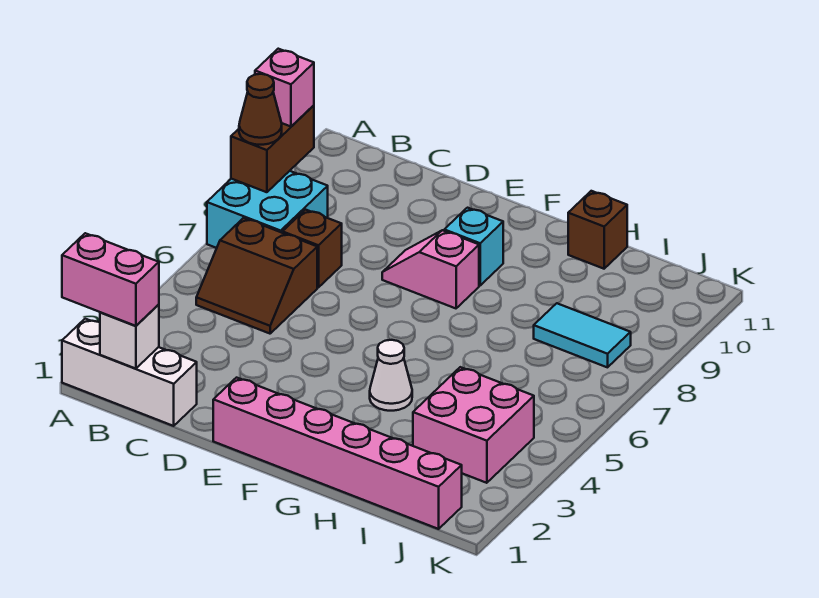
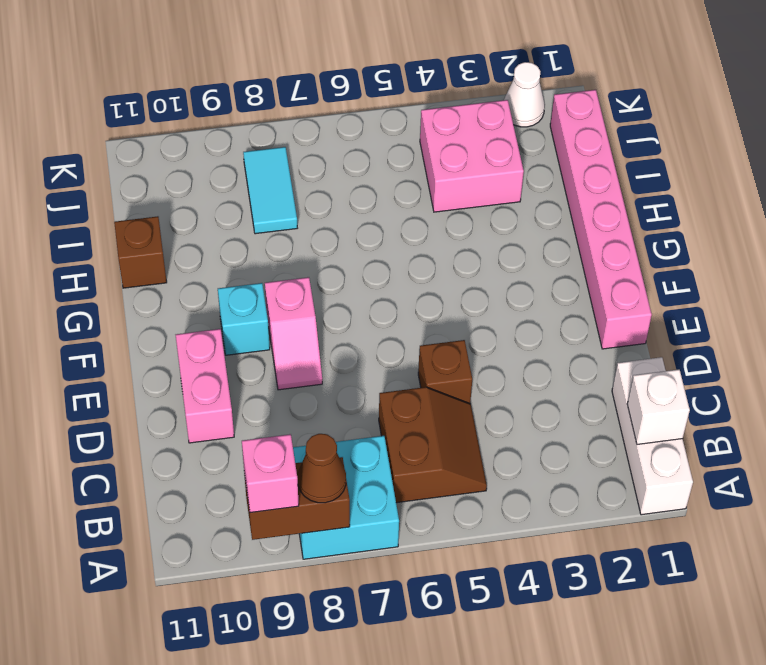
pink 1x2 brick [62,233,159,326] -> pink 1x2 brick moved to [176,329,234,443]
brown 1x1 brick [283,210,342,288] -> brown 1x1 brick moved to [418,340,472,404]
white 1x1 cone [370,340,412,411] -> white 1x1 cone moved to [504,62,545,127]

